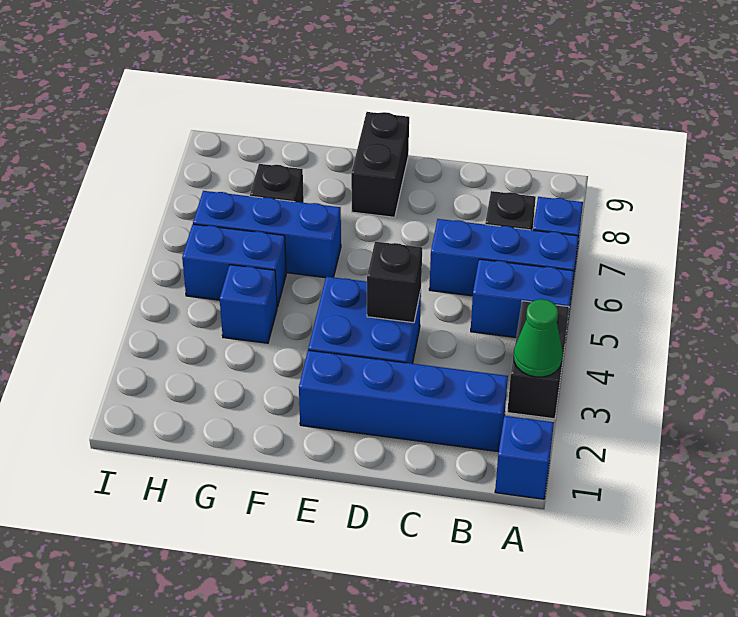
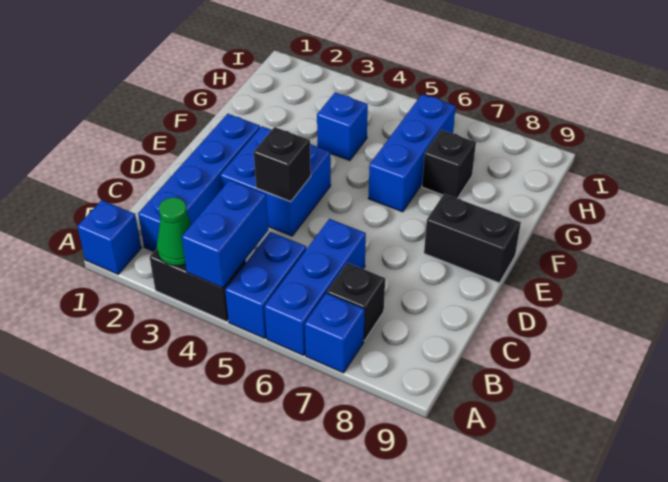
blue 1x2 brick [182,224,286,307] -> blue 1x2 brick moved to [182,180,268,288]

